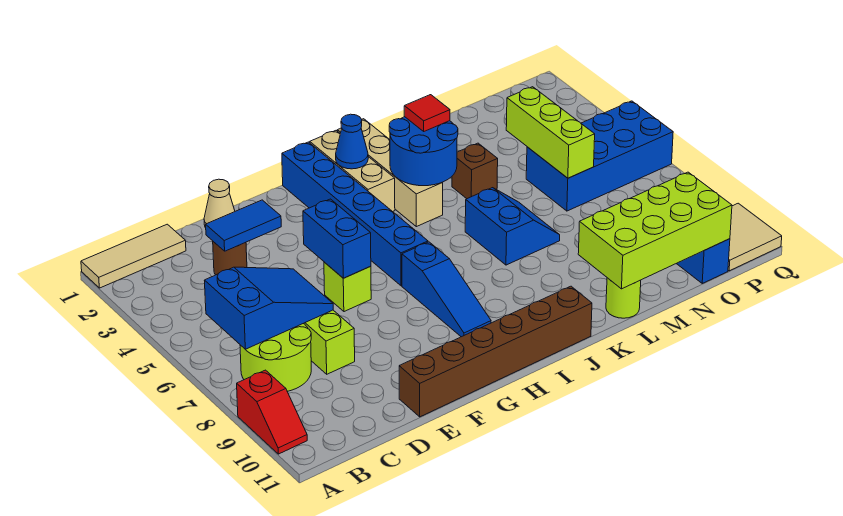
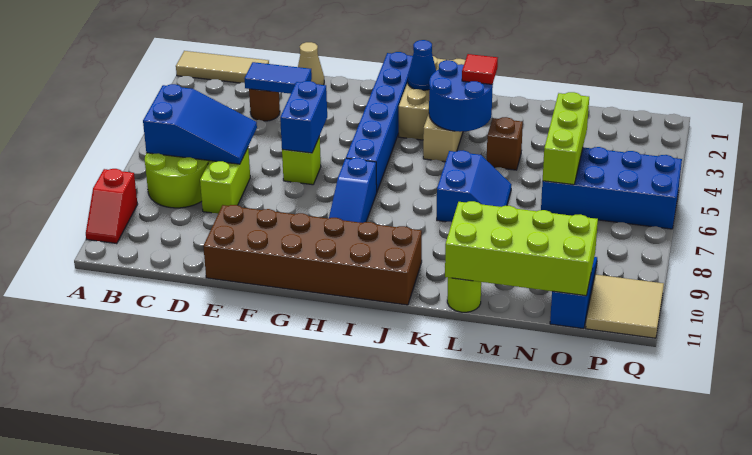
brown 1x6 brick [399,286,592,417] -> brown 2x6 brick [203,205,422,305]

